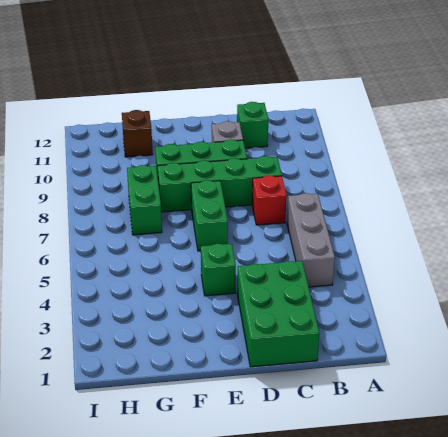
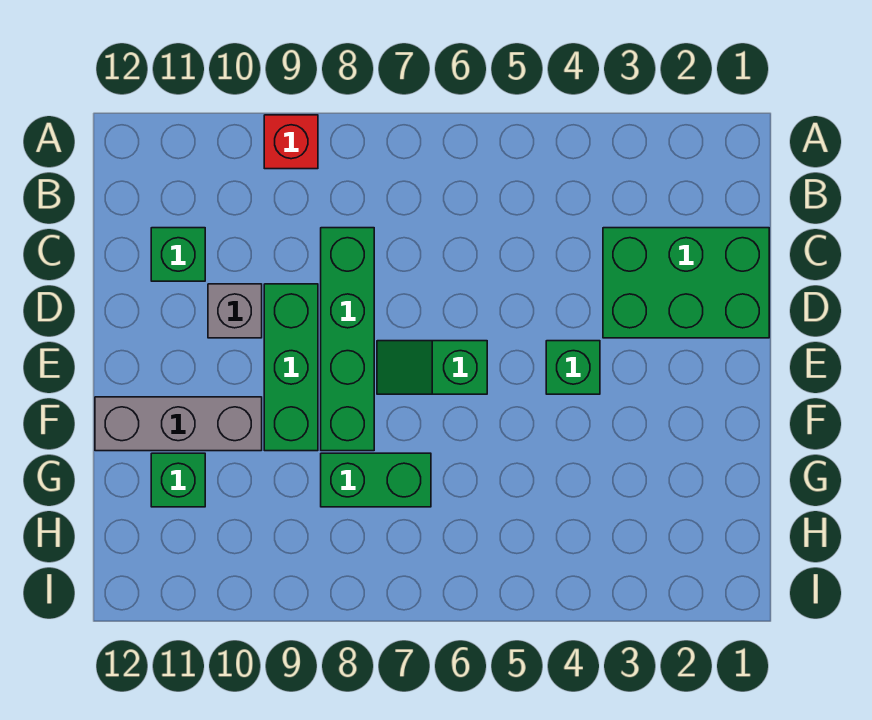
grey 1x3 brick [287,193,335,287] -> grey 1x3 brick moved to [95,397,262,451]
red 1x1 brick [252,175,287,225] -> red 1x1 brick moved to [264,115,318,169]
green 1x2 brick [191,180,228,251] -> green 1x2 slope [377,341,487,394]
brown 1x1 brick [122,110,153,157] -> green 1x1 brick [151,453,205,507]

